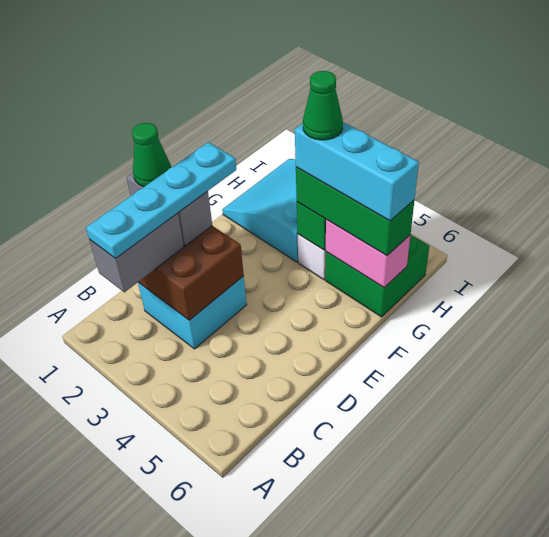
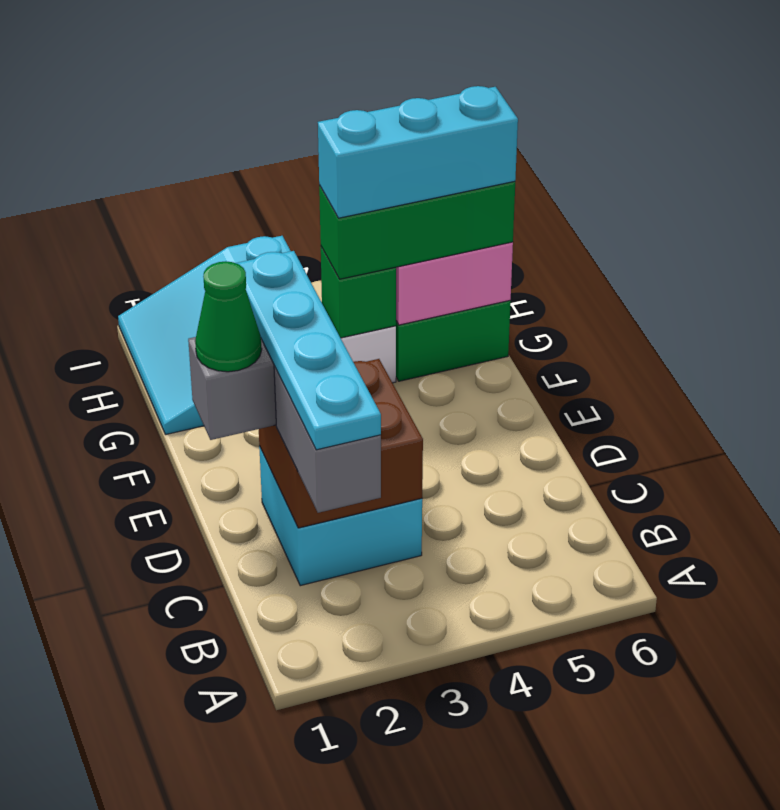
green 1x1 cone [303,71,343,140] -> none

